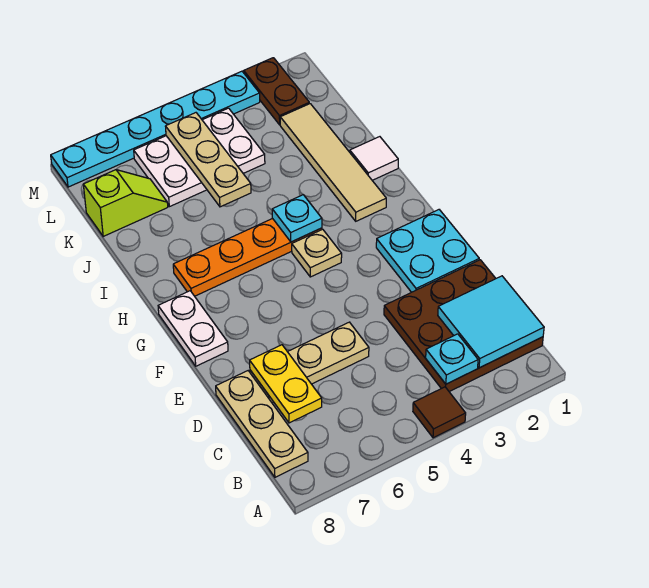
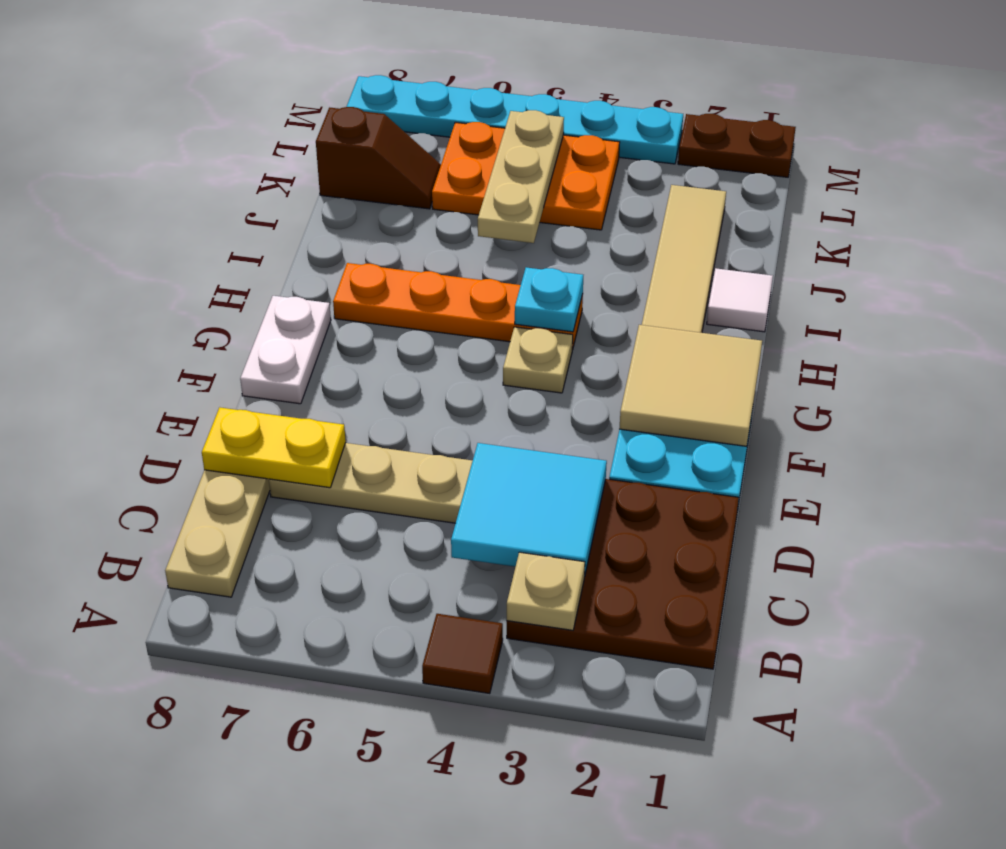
cyan 2x2 tile [438,276,544,368] -> cyan 2x2 tile moved to [451,443,607,577]
cyan 1x1 plate [426,334,478,384] -> tan 1x1 plate [507,552,585,630]
yellow 1x2 plate [250,345,322,423] -> yellow 1x2 plate turned to [202,407,346,488]
none -> tan 2x2 tile [619,325,762,446]
white 2x3 plate [134,108,265,207] -> orange 2x3 plate [432,122,620,230]
lime 1x2 slope [83,170,168,236] -> brown 1x2 slope [316,107,441,209]
brown 1x2 plate [244,58,309,125] -> brown 1x2 plate turned to [678,114,796,177]

